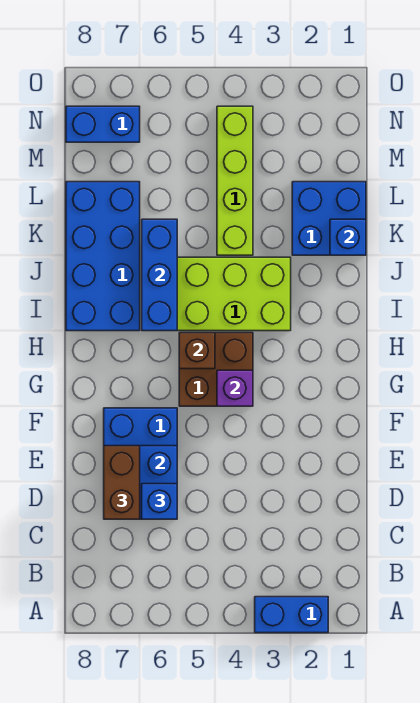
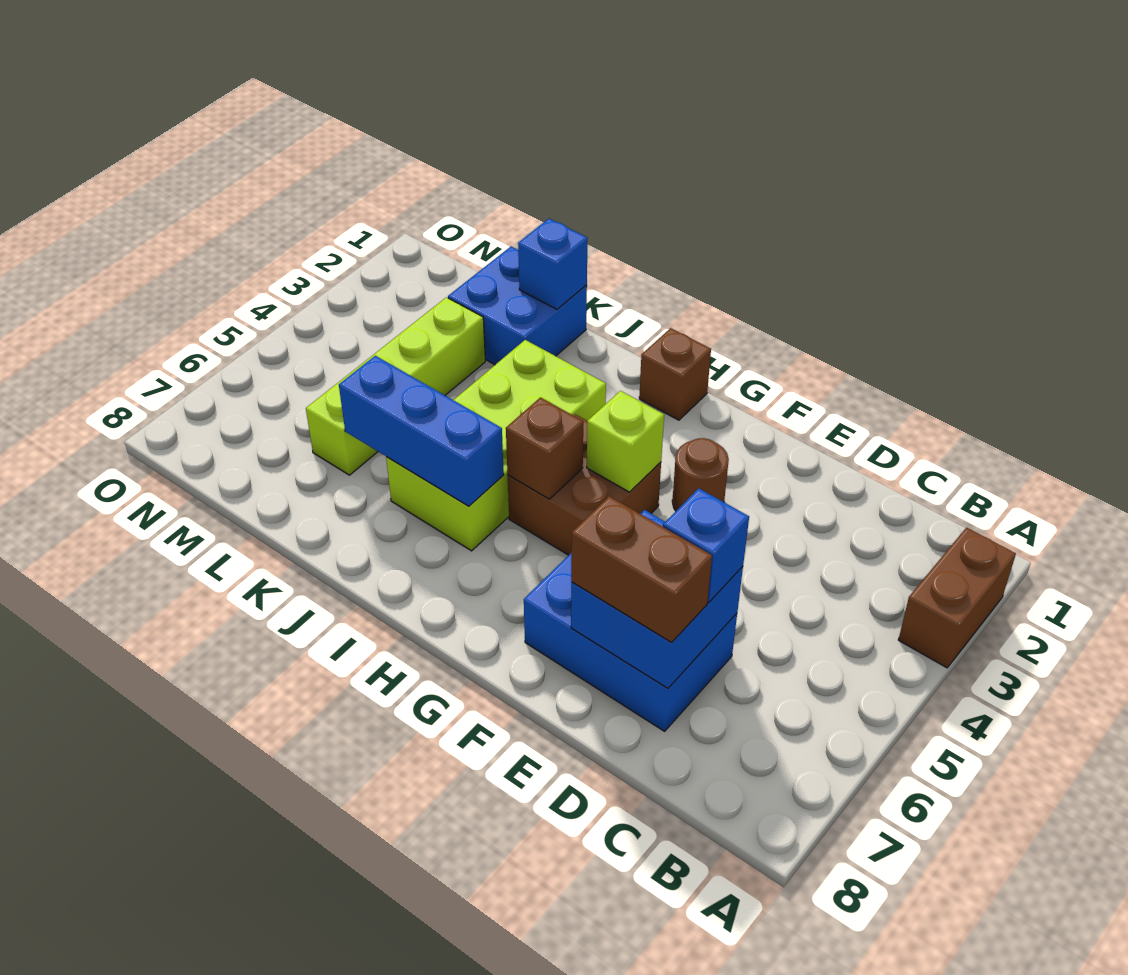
blue 1x2 brick [255,597,328,633] -> brown 1x2 brick [898,528,1016,668]
none -> brown 1x1 round brick [672,438,729,511]
purple 1x1 brick [217,370,253,406] -> lime 1x1 brick [587,391,664,492]
none -> brown 1x1 brick [639,328,711,420]
blue 2x4 brick [66,182,140,331] -> none
lime 1x4 brick [217,106,253,255] -> lime 1x4 brick turned to [306,297,485,475]
blue 1x2 brick [66,106,140,142] -> none

